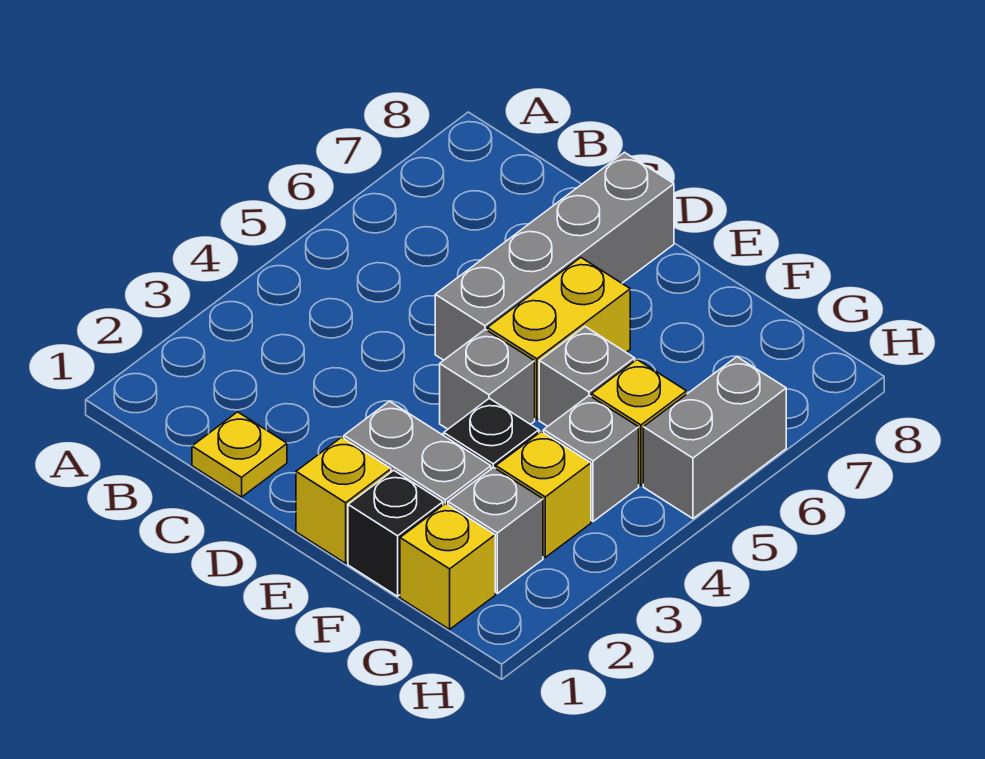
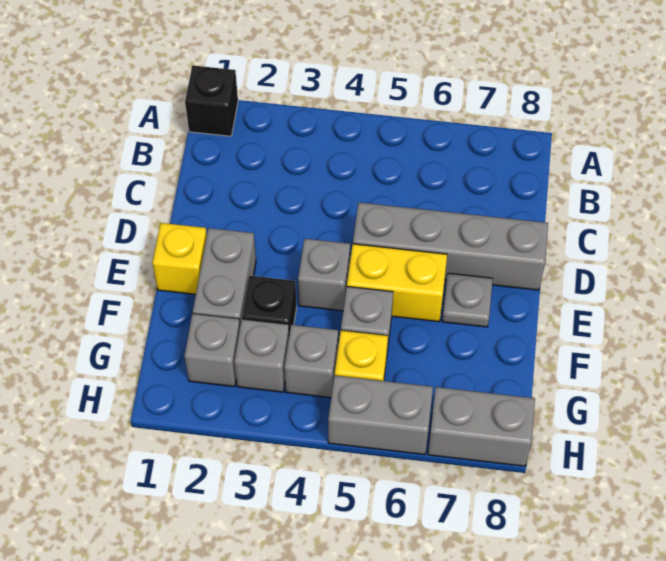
yellow 1x1 plate [192,412,287,497] -> none
none -> grey 1x1 plate [442,273,493,327]
black 1x1 brick [348,470,443,596] -> black 1x1 brick moved to [185,65,238,136]
yellow 1x1 brick [400,503,495,629] -> none
yellow 1x1 brick [496,431,591,557] -> grey 1x1 brick [234,319,289,392]
none -> grey 1x2 brick [428,387,535,466]

